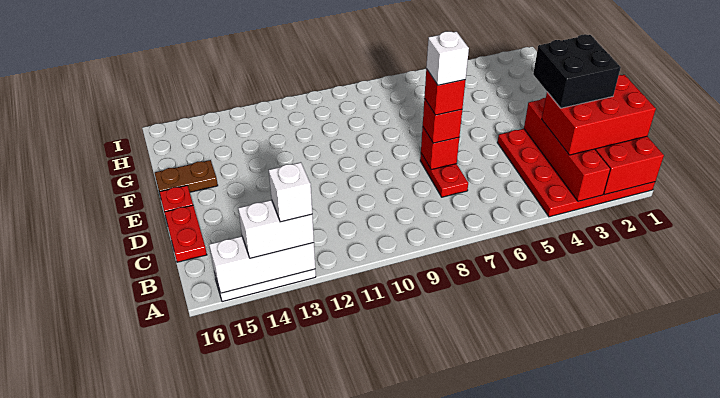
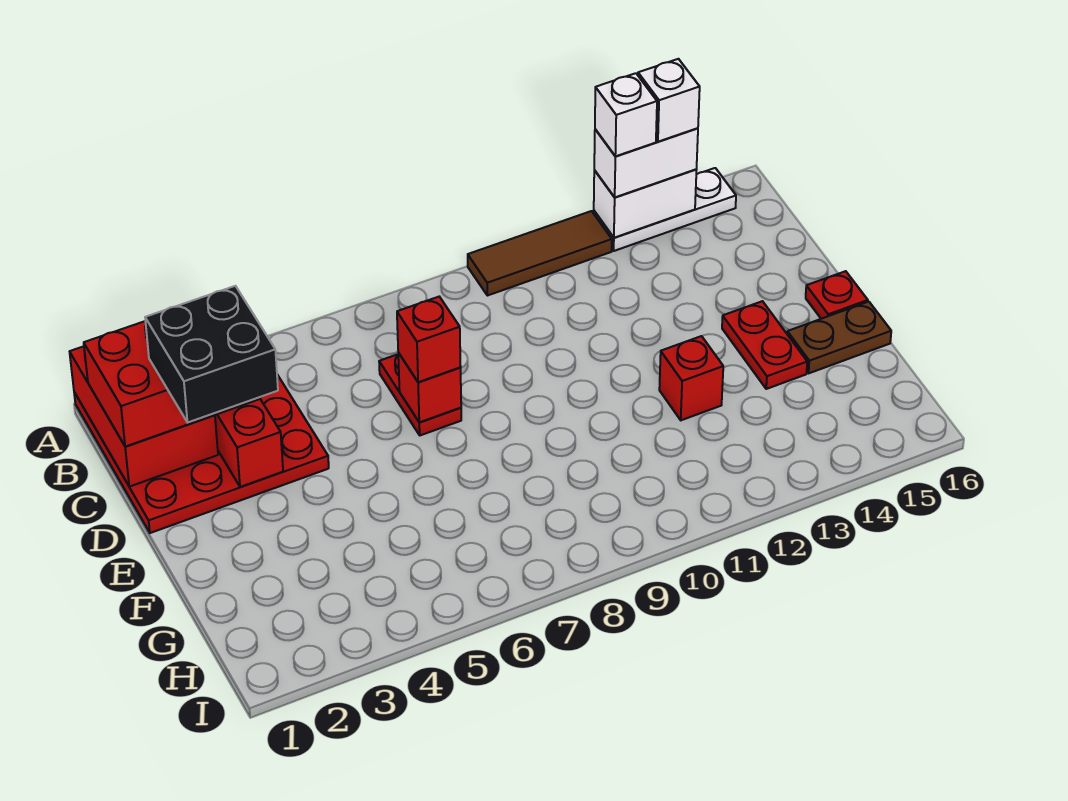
none -> brown 1x3 tile [468,211,612,296]
white 1x3 brick [209,236,315,293] -> white 1x2 brick [594,169,696,238]
red 1x2 plate [164,205,207,262] -> red 1x2 plate moved to [722,301,807,389]
red 1x1 brick [424,69,466,115] -> red 1x1 brick moved to [659,336,723,420]
white 1x1 brick [426,31,469,85] -> white 1x1 brick moved to [638,59,700,142]

